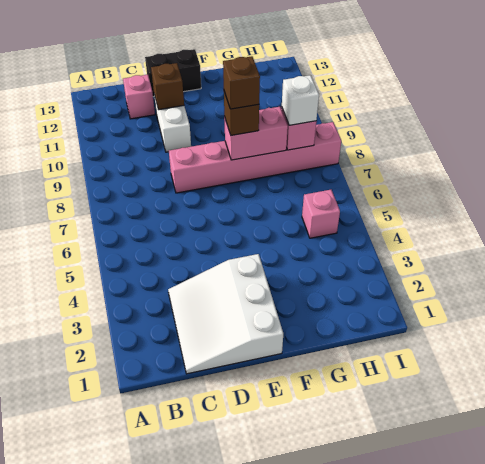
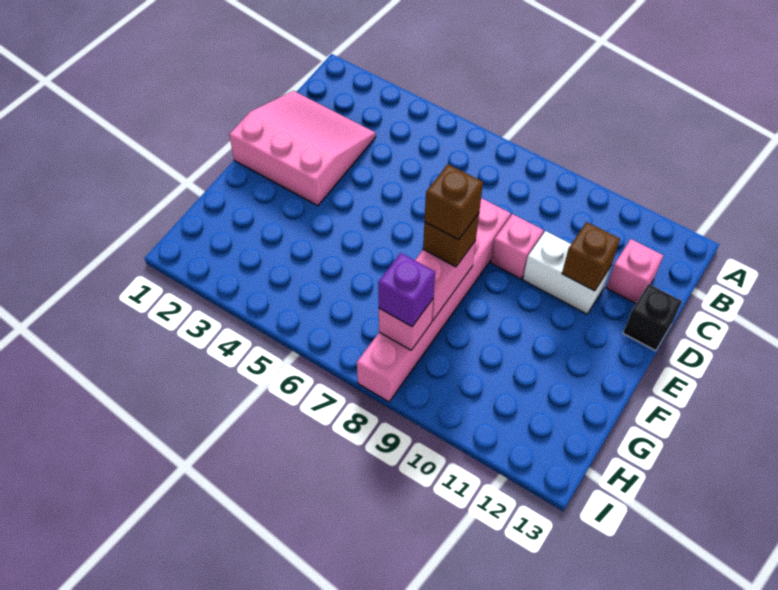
white 3x3 slope [168,254,283,374] -> pink 3x3 slope [229,91,376,206]
black 1x2 brick [145,49,201,97] -> black 1x1 brick [623,284,682,351]
pink 1x1 brick [302,190,340,238] -> pink 1x1 brick moved to [491,214,544,279]
white 1x1 brick [282,75,319,125] -> purple 1x1 brick [378,253,435,327]

